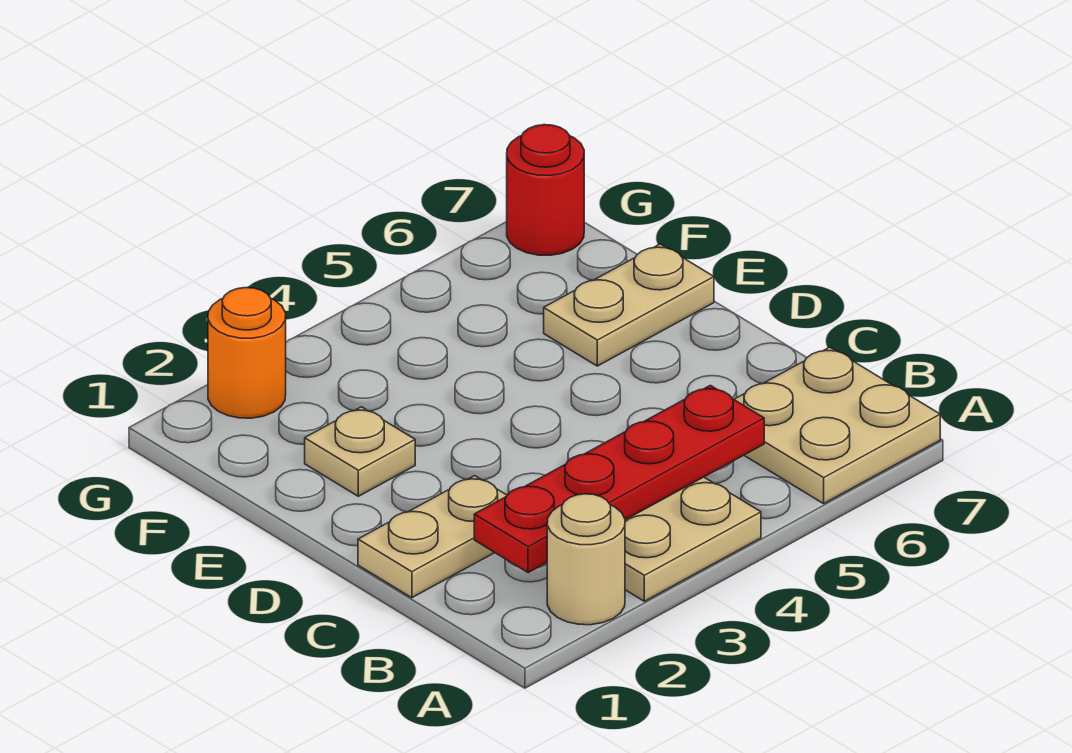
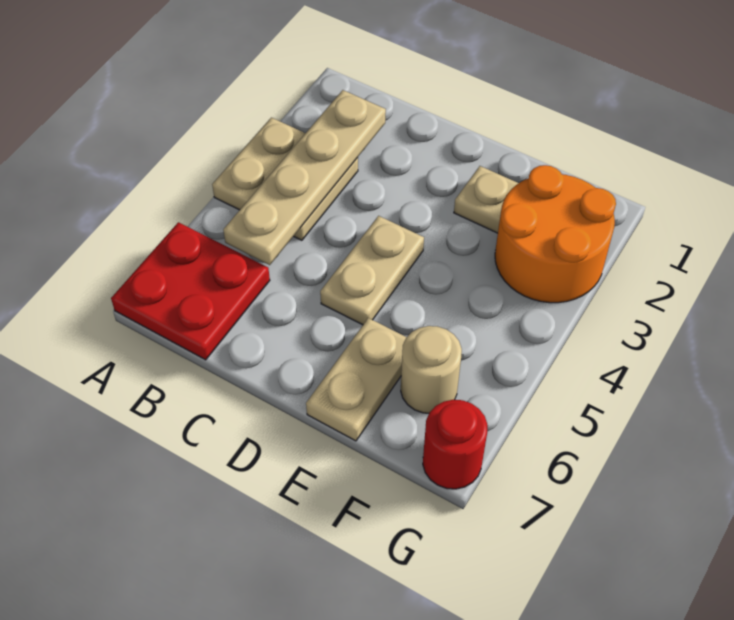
tan 1x1 round brick [547,494,625,625] -> tan 1x1 round brick moved to [401,326,462,413]
tan 2x2 plate [734,347,940,504] -> red 2x2 plate [111,222,270,360]
red 1x4 plate [474,385,764,573] -> tan 1x4 plate [223,90,386,265]
tan 1x2 plate [358,476,507,598] -> tan 1x2 plate moved to [320,216,424,325]
orange 1x1 round brick [208,288,286,418] -> orange 2x2 round brick [495,165,616,303]

